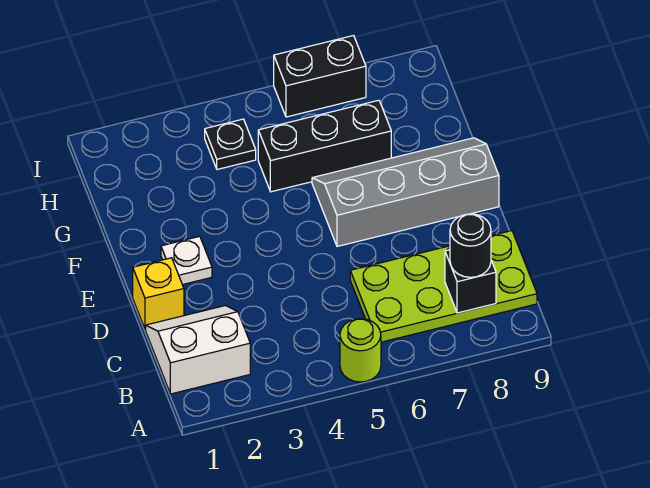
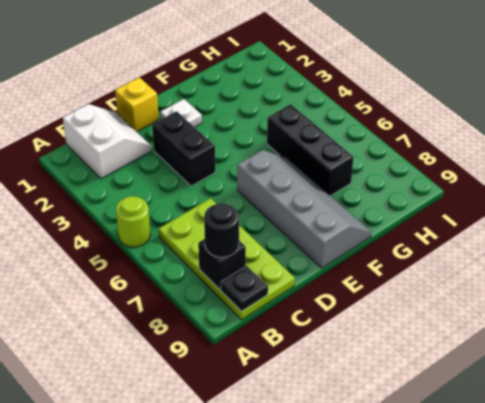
black 1x1 plate [205,119,256,169] -> black 1x1 plate moved to [221,266,268,311]
black 1x2 brick [274,36,366,117] -> black 1x2 brick moved to [152,111,215,186]

